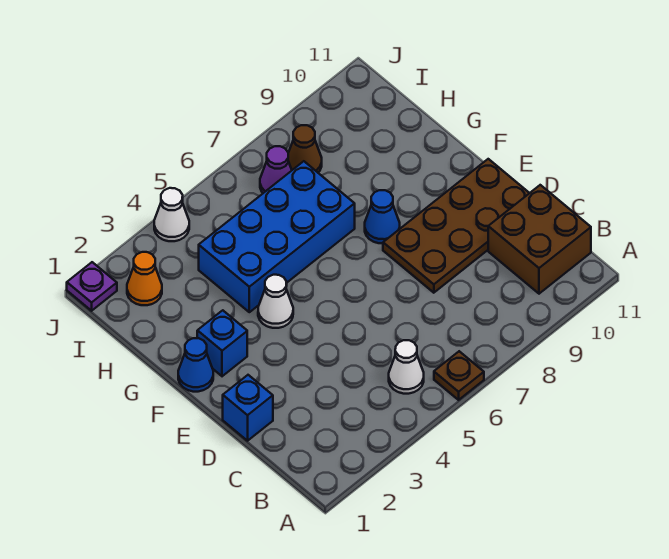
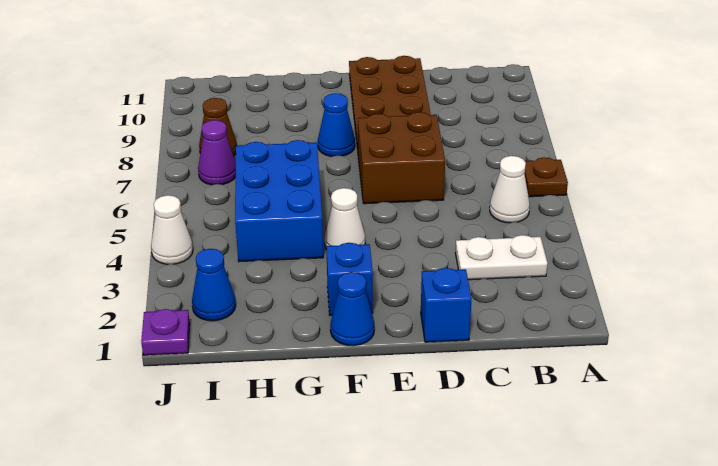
none -> white 1x2 plate [455,235,548,280]
brown 2x2 brick [488,185,591,294] -> brown 2x2 brick moved to [358,112,445,204]
blue 2x4 brick [199,161,355,312] -> blue 2x3 brick [235,140,323,262]
orange 1x1 cone [127,252,162,305] -> blue 1x1 cone [192,249,236,321]

